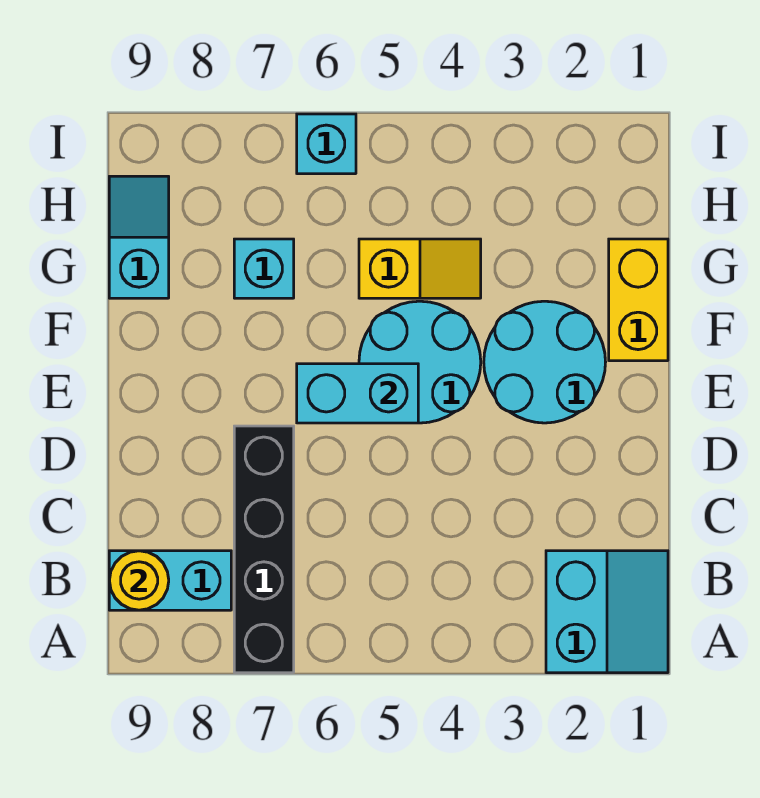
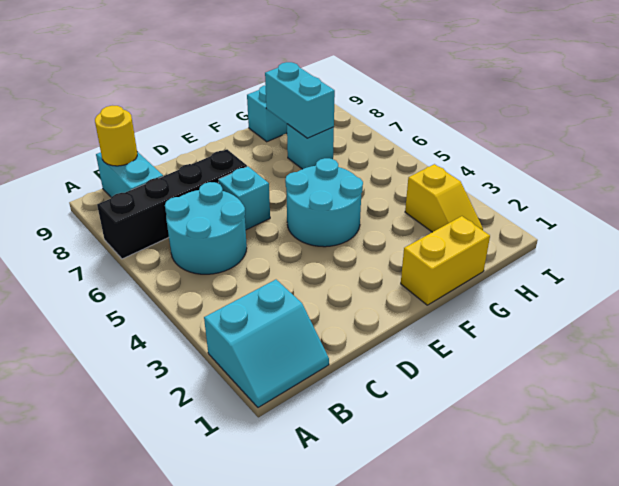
cyan 2x2 round brick [484,301,606,423] -> cyan 2x2 round brick moved to [165,182,247,274]
cyan 1x2 brick [297,364,418,423] -> cyan 1x2 brick moved to [265,62,335,138]
yellow 1x2 slope [359,239,481,298] -> yellow 1x2 slope moved to [405,164,483,232]
cyan 1x1 brick [297,114,356,174] -> cyan 1x1 brick moved to [218,166,270,230]

